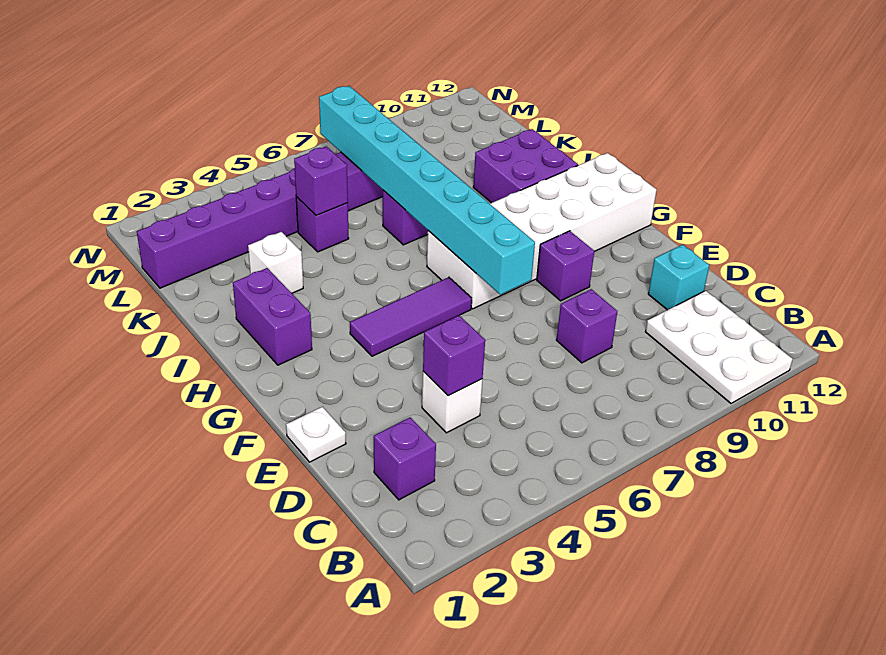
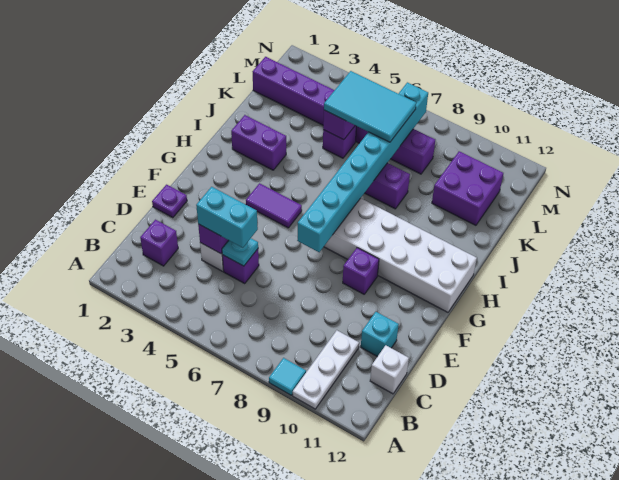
none -> cyan 1x1 tile [269,358,306,395]
white 2x3 plate [646,291,793,403] -> white 1x3 plate [293,330,359,409]
none -> cyan 1x2 brick [196,187,258,248]
none -> cyan 1x1 plate [222,238,258,266]
purple 1x1 brick [556,289,617,363] -> purple 1x1 brick moved to [222,249,259,283]
white 1x1 plate [286,407,346,462] -> purple 1x1 plate [152,185,187,218]
purple 1x3 tile [350,277,472,356] -> purple 1x2 tile [246,183,302,228]
purple 1x2 brick [233,268,312,365] -> purple 1x2 brick turned to [231,115,286,170]
purple 2x2 brick [473,129,578,203] -> purple 2x2 brick moved to [432,151,503,225]
white 1x1 brick [248,232,303,293] -> white 1x1 brick moved to [370,345,409,394]
none -> cyan 2x3 tile [324,71,416,142]

